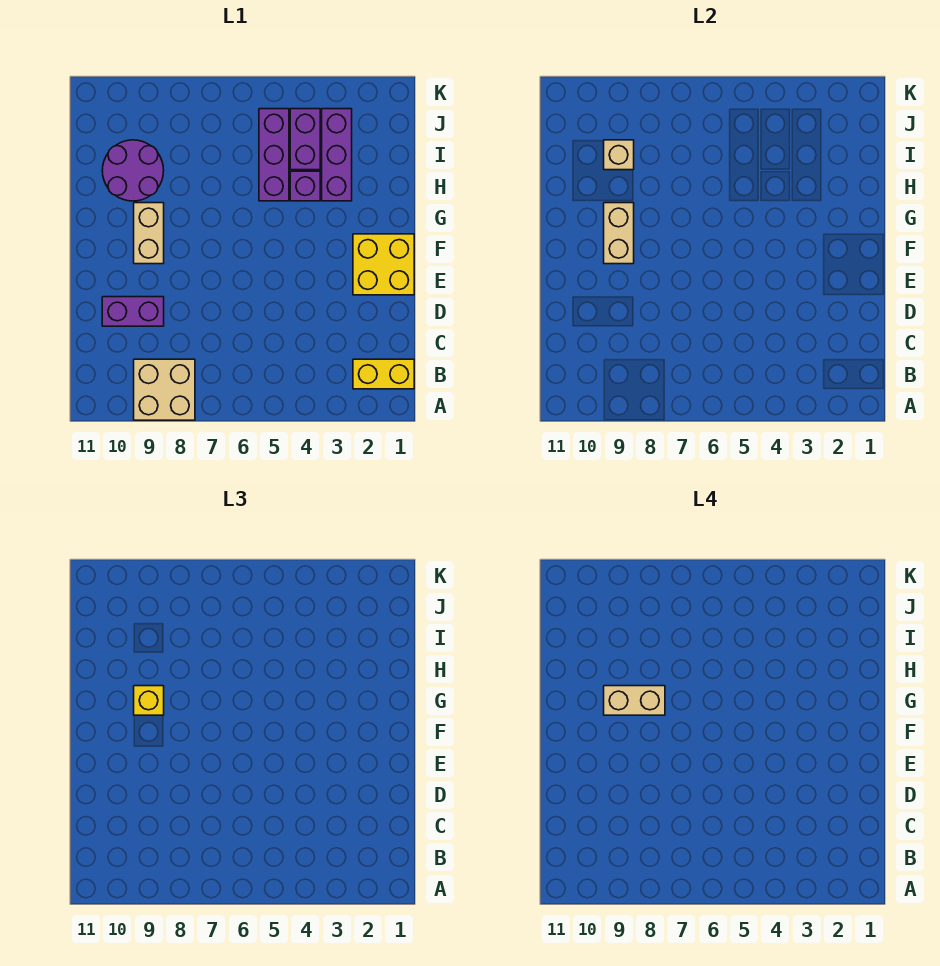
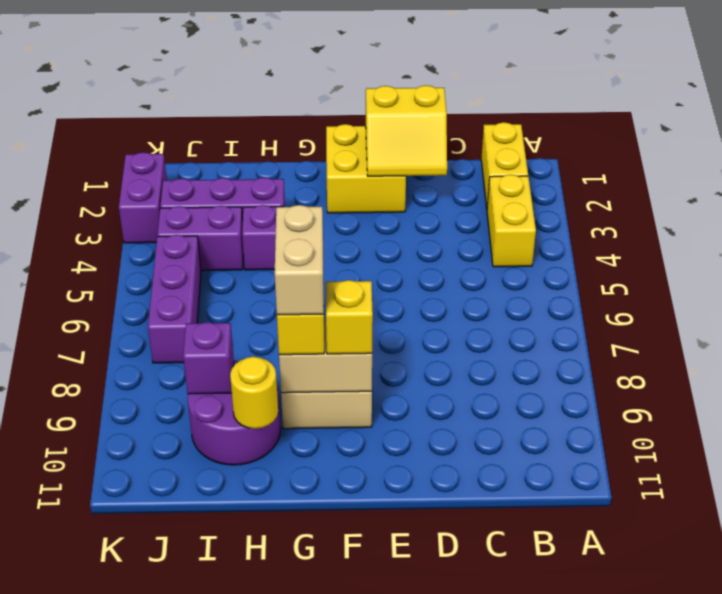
tan 2x2 brick [134,359,195,420] -> none
none -> yellow 1x2 brick [487,175,536,267]
none -> yellow 2x2 slope [366,85,447,176]
purple 1x2 brick [102,297,164,326] -> purple 1x2 brick moved to [119,152,167,243]
none -> yellow 1x1 brick [326,280,373,354]
purple 1x3 brick [259,109,289,201] -> purple 1x3 brick turned to [148,235,201,363]
none -> yellow 1x1 round brick [230,357,278,429]
tan 1x1 brick [604,140,634,170] -> purple 1x1 brick [183,322,234,394]

